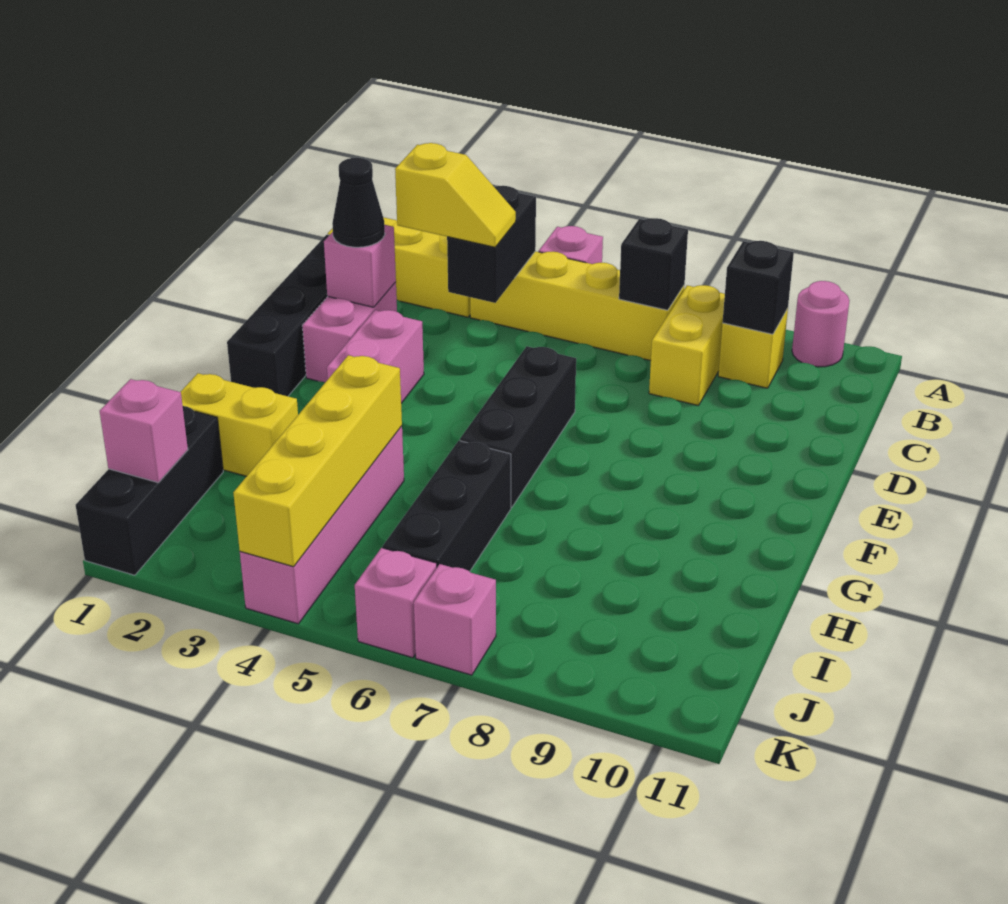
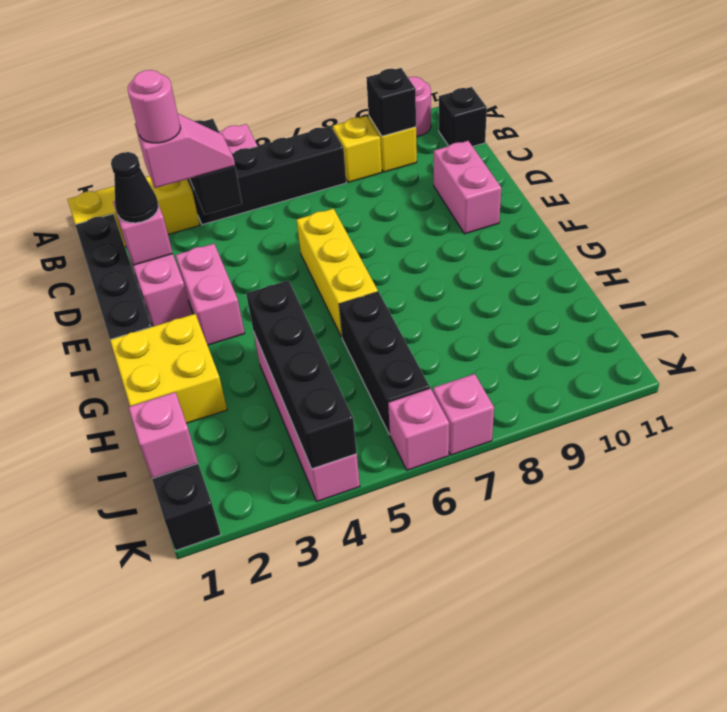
yellow 1x4 brick [470,251,684,361] -> black 1x4 brick [188,126,346,225]
black 1x1 brick [619,218,688,310] -> black 1x1 brick moved to [439,87,487,146]
yellow 1x2 brick [649,285,725,406] -> yellow 1x1 brick [333,116,382,182]
yellow 1x2 slope [395,143,516,247] -> pink 1x2 slope [135,114,235,188]
none -> pink 1x1 round brick [128,70,181,143]
none -> pink 1x2 brick [434,141,501,234]
black 1x3 brick [460,346,576,507] -> yellow 1x3 brick [297,209,378,337]
yellow 1x2 brick [181,373,298,476] -> yellow 2x2 brick [110,314,227,423]
yellow 1x4 brick [233,355,402,567] -> black 1x4 brick [246,280,357,469]

